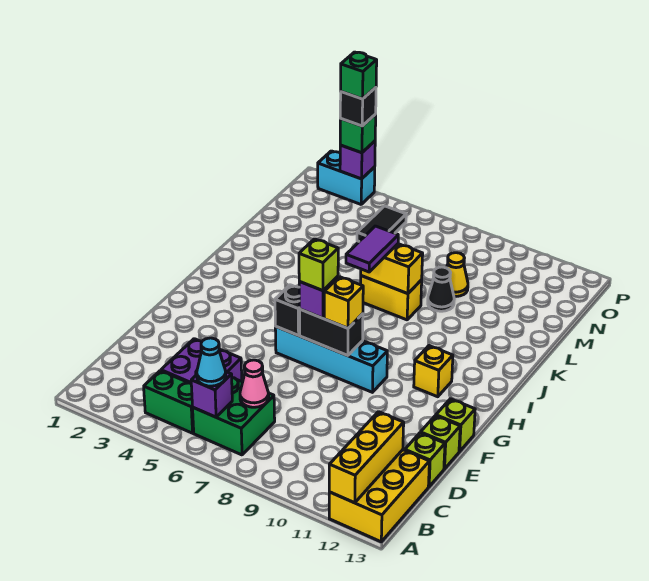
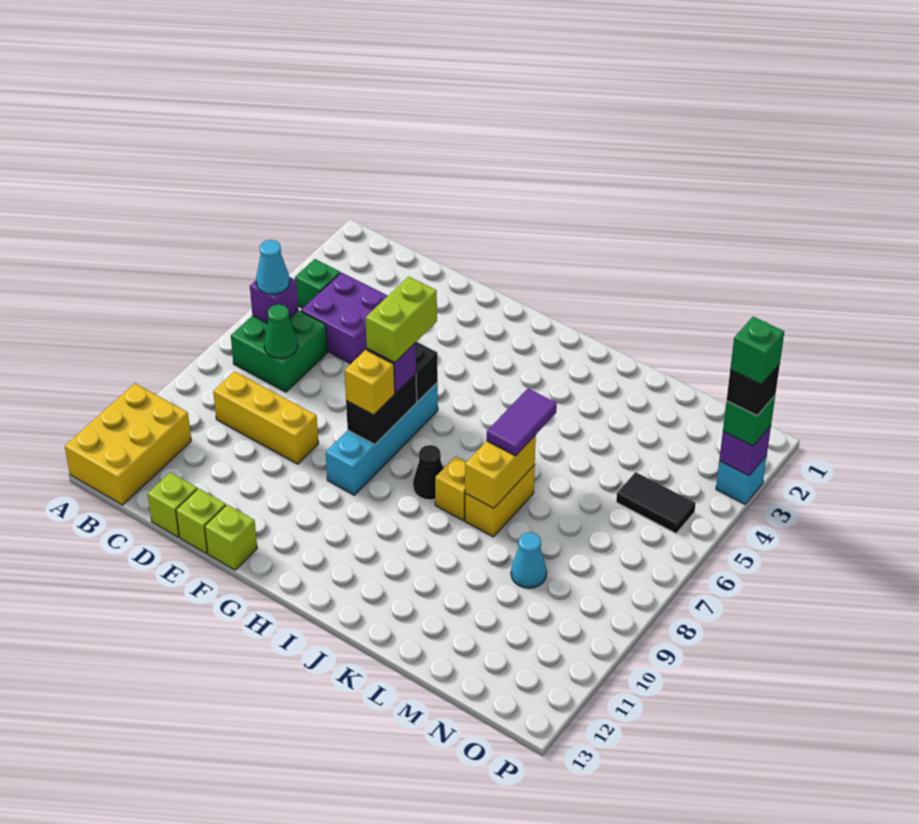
yellow 2x3 brick [329,450,429,542] -> yellow 2x3 brick turned to [65,383,191,505]
yellow 1x3 brick [329,412,404,503] -> yellow 1x3 brick moved to [213,371,319,464]
green 1x2 brick [144,371,194,433] -> green 1x1 brick [295,259,340,308]
pink 1x1 cone [240,360,269,407] -> green 1x1 cone [264,305,298,359]
lime 1x1 brick [299,239,338,291] -> lime 1x2 brick [366,277,437,363]
yellow 1x1 brick [414,346,453,397] -> yellow 1x1 brick moved to [435,456,466,521]
purple 1x2 tile [346,226,398,272] -> purple 1x2 tile turned to [487,389,557,456]
black 1x1 cone [428,267,454,311] -> black 1x1 cone moved to [413,445,443,500]
yellow 1x1 cone [447,253,468,297] -> cyan 1x1 cone [511,532,547,588]
cyan 1x2 brick [318,151,375,204] -> cyan 1x1 brick [716,455,767,504]

